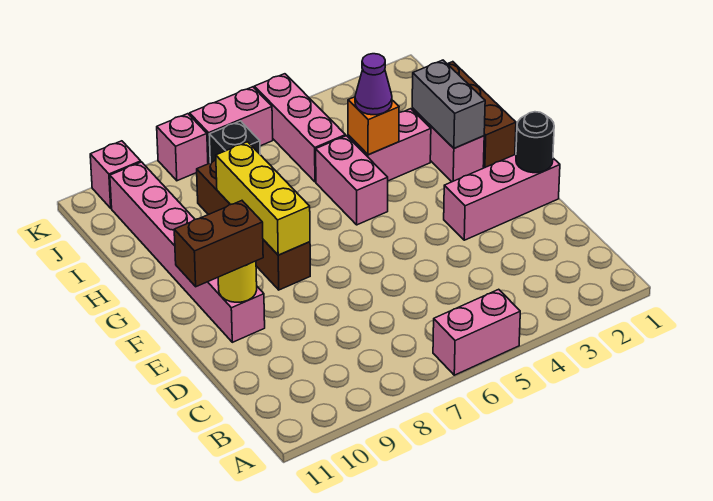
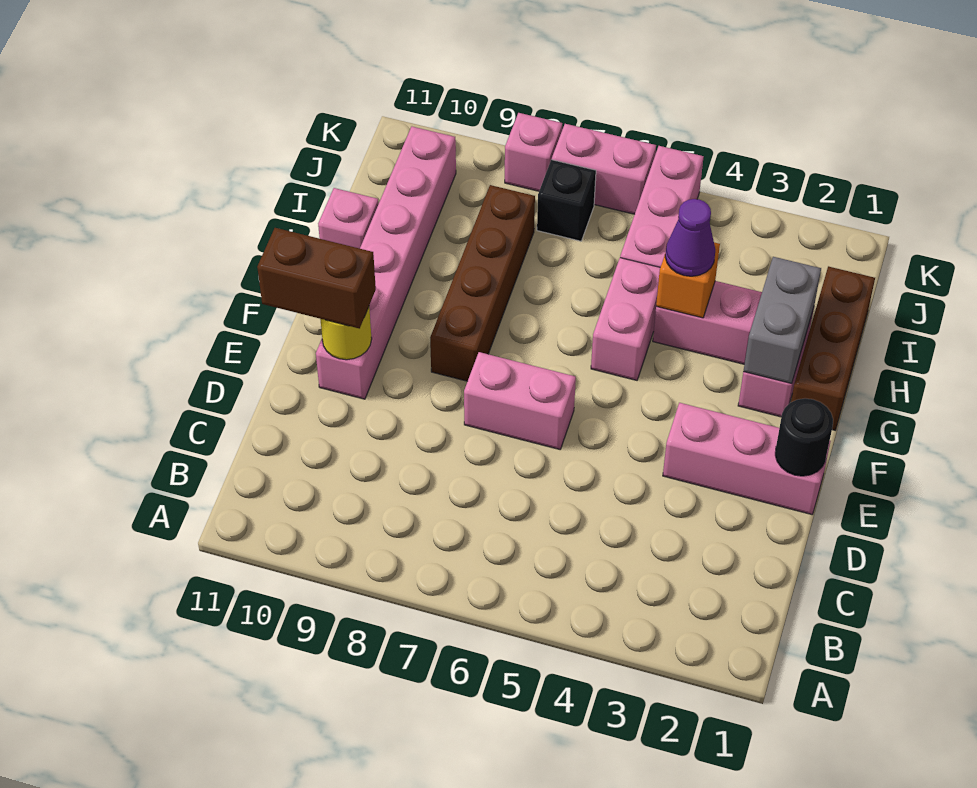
pink 1x2 brick [433,289,520,375] -> pink 1x2 brick moved to [464,352,576,449]
yellow 1x3 brick [216,142,310,255] -> none
pink 1x1 brick [90,141,141,208] -> pink 1x1 brick moved to [318,188,379,249]

